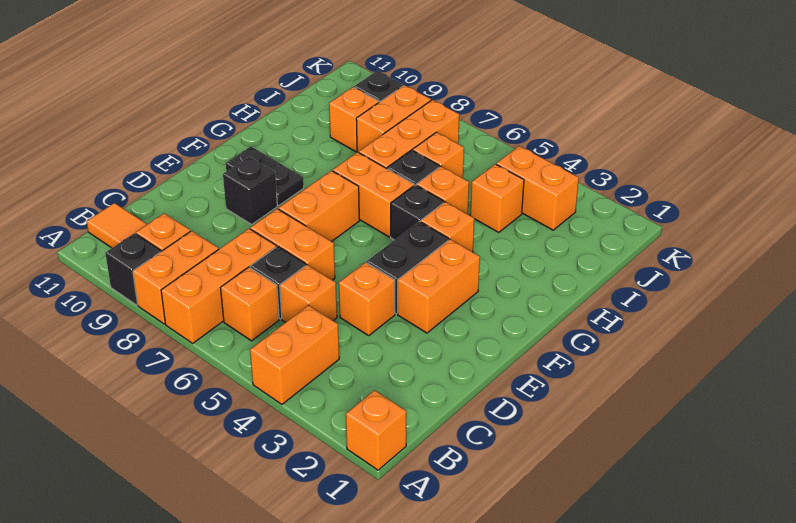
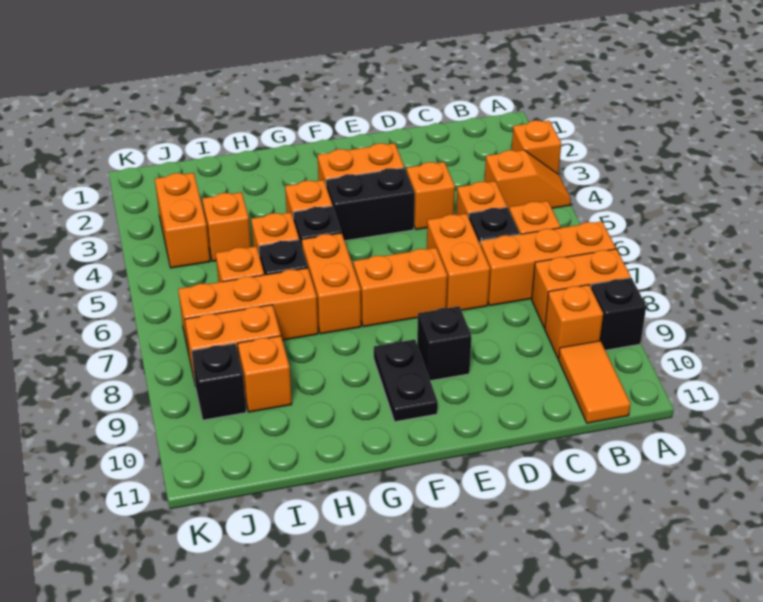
orange 1x1 brick [346,390,406,470] -> orange 1x1 brick moved to [512,120,561,174]
orange 1x2 brick [250,305,339,404] -> orange 1x2 slope [484,150,571,209]

